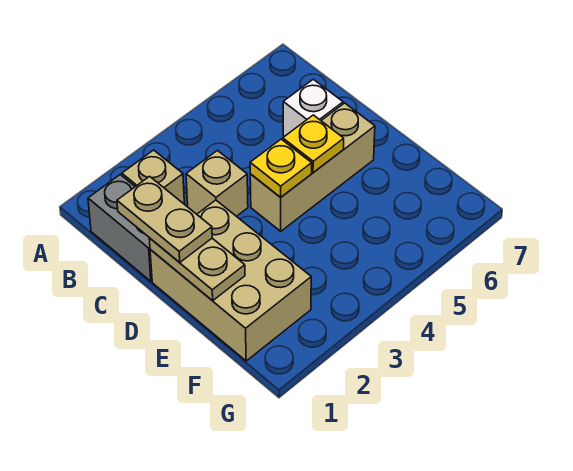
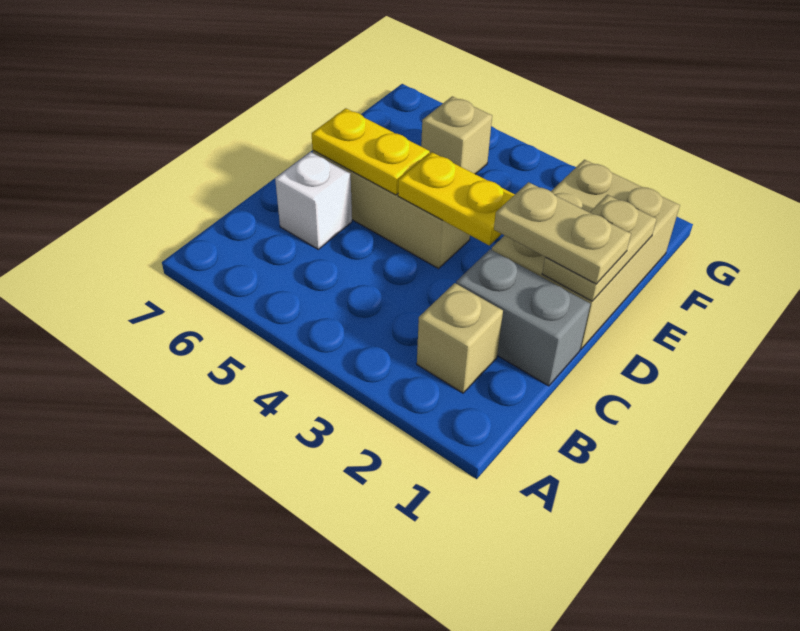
grey 1x2 brick [88,175,152,281] -> grey 1x2 brick turned to [456,249,590,386]
tan 1x2 plate [117,176,212,262] -> tan 1x2 plate turned to [494,182,631,284]
tan 1x1 brick [186,151,248,216] -> tan 1x1 brick moved to [421,96,492,174]
yellow 1x1 plate [250,139,312,197] -> yellow 1x2 plate [398,152,515,246]
yellow 1x1 plate [283,115,344,173] -> yellow 1x2 plate [312,108,430,195]

